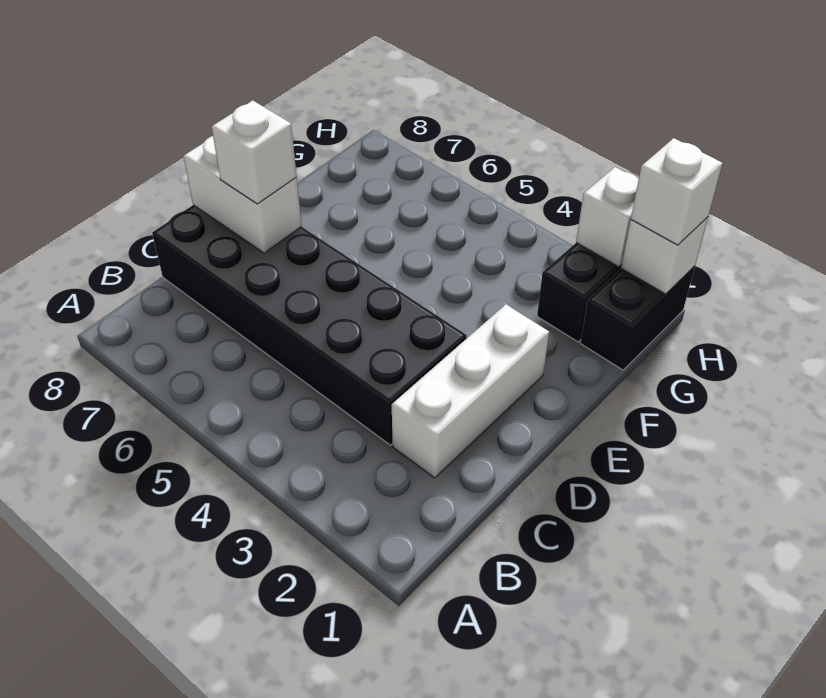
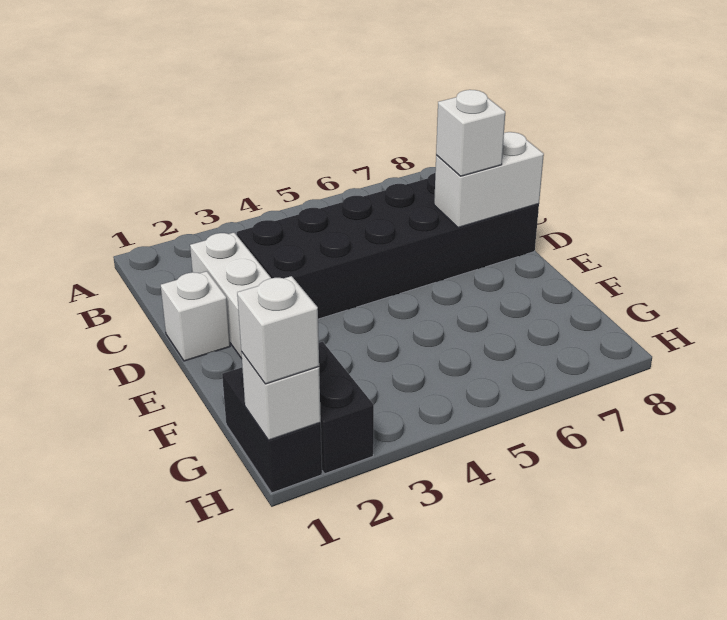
white 1x1 brick [576,167,639,267] -> white 1x1 brick moved to [161,271,230,361]

